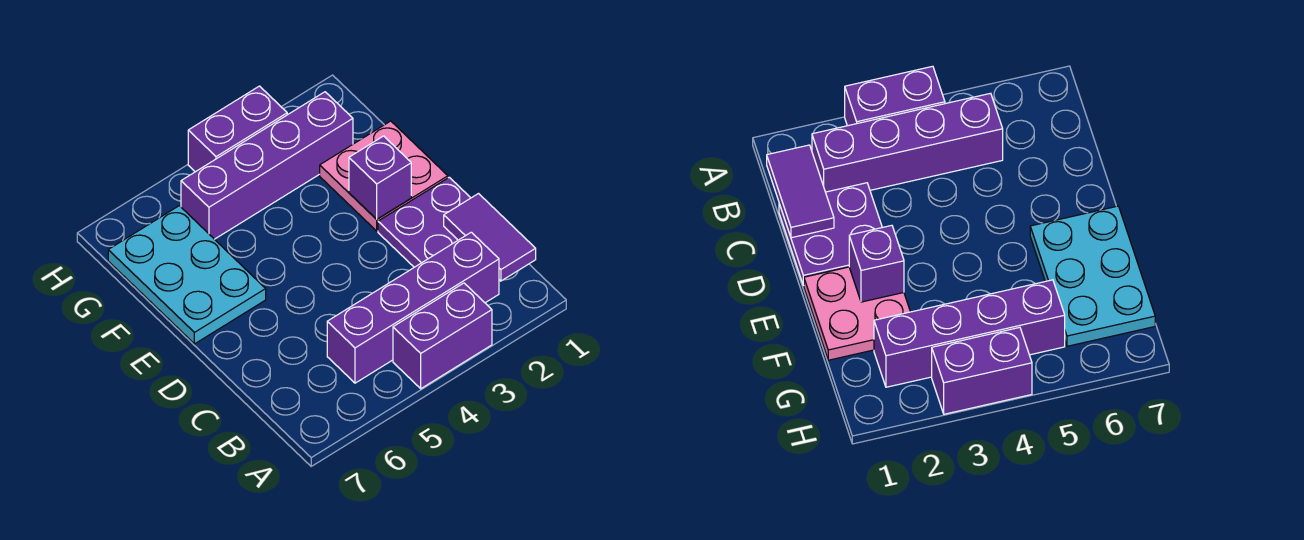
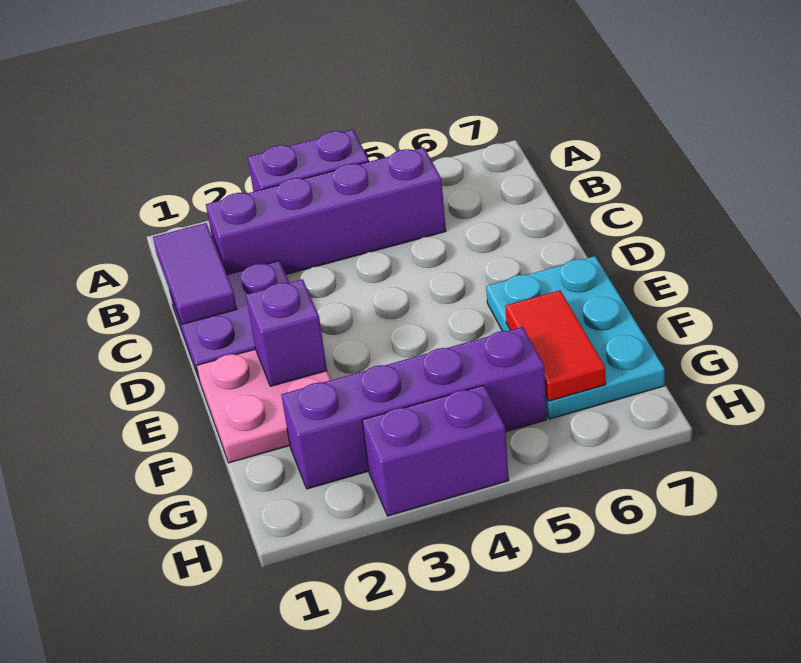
none -> red 1x2 tile [505,290,606,401]

